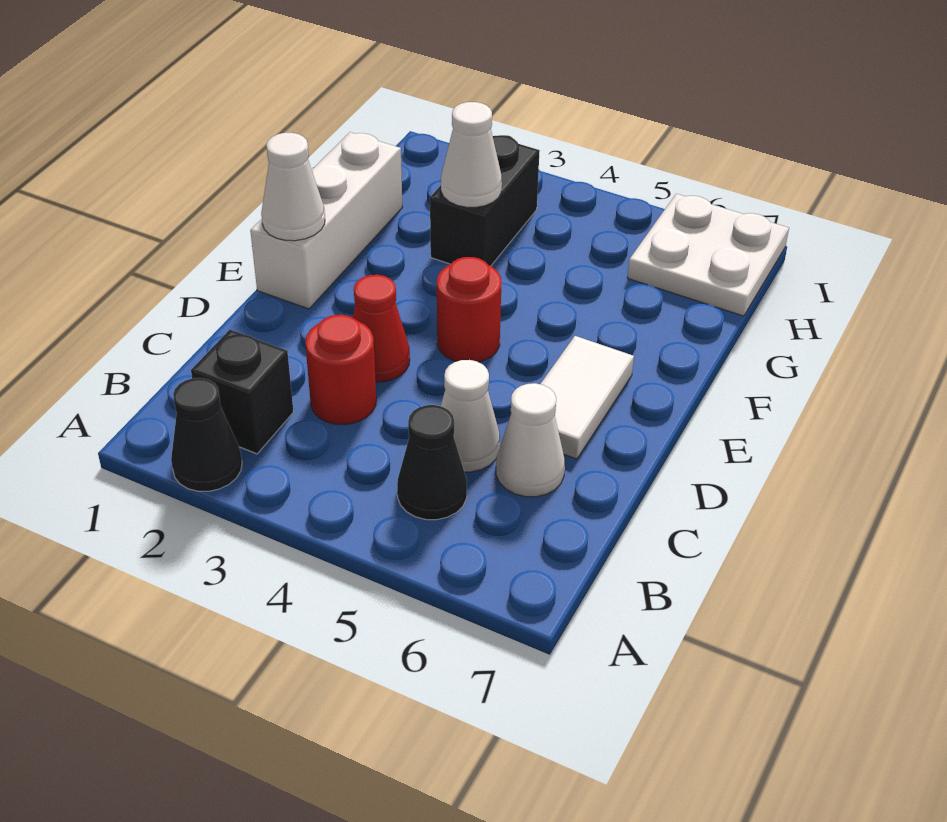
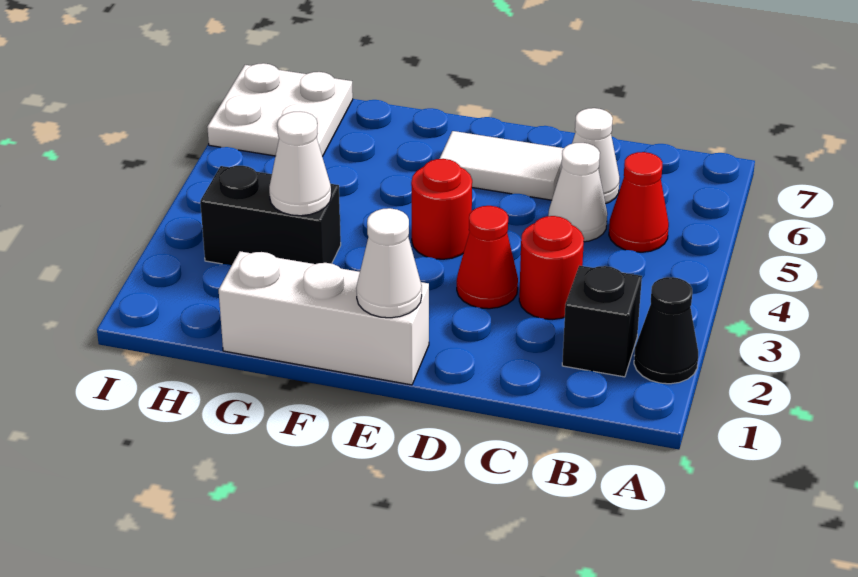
black 1x1 cone [397,405,467,520] -> red 1x1 cone [609,152,669,252]

